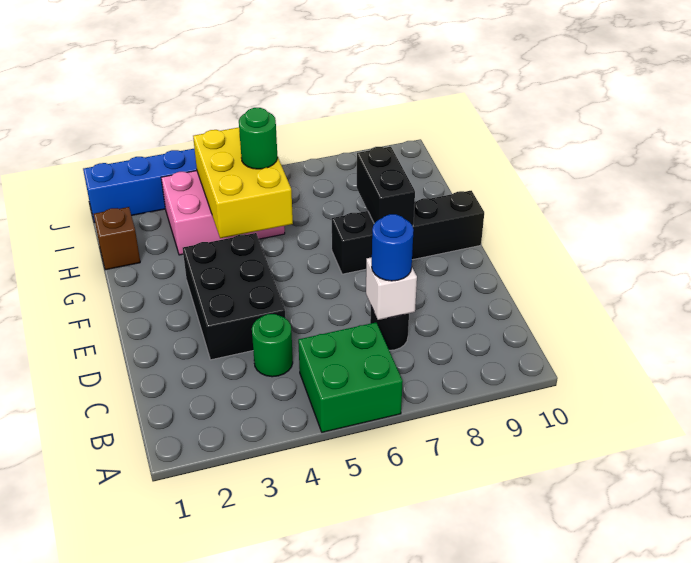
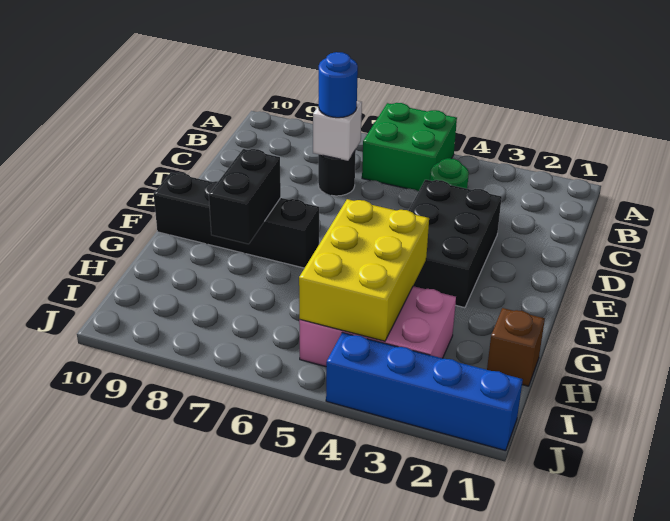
green 1x1 round brick [239,108,278,169] -> none

